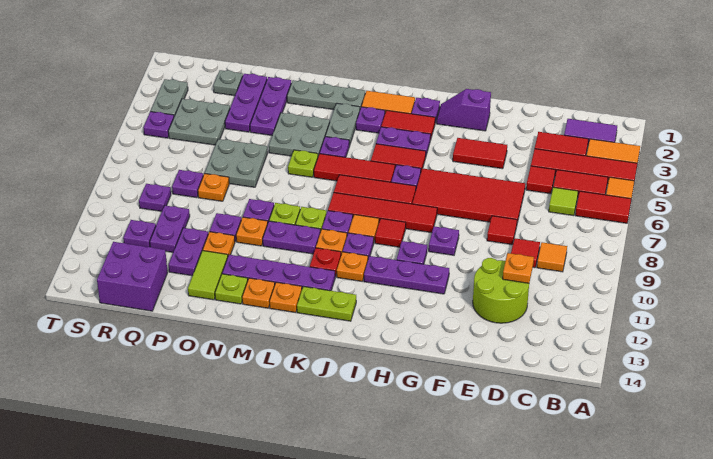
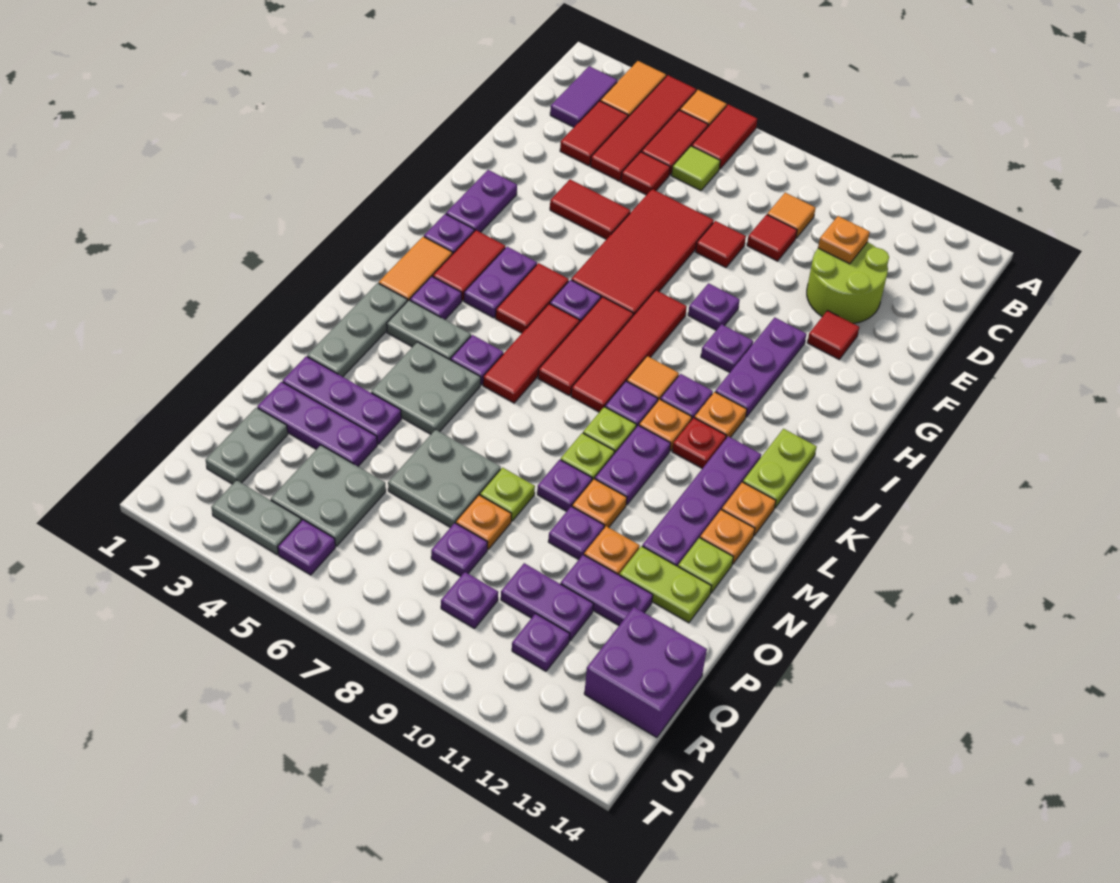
red 1x2 tile [453,138,507,169] -> red 1x2 tile turned to [550,180,631,239]
purple 1x2 slope [436,89,491,131] -> purple 1x2 plate [446,170,517,232]
red 1x1 tile [375,219,406,247] -> red 1x1 tile moved to [807,311,859,359]
lime 1x1 plate [288,150,318,177] -> lime 1x1 plate moved to [480,468,535,521]
lime 1x2 tile [188,251,228,300] -> lime 1x2 plate [620,546,712,623]
grey 1x1 plate [213,70,243,96] -> grey 1x2 plate [206,408,288,484]

